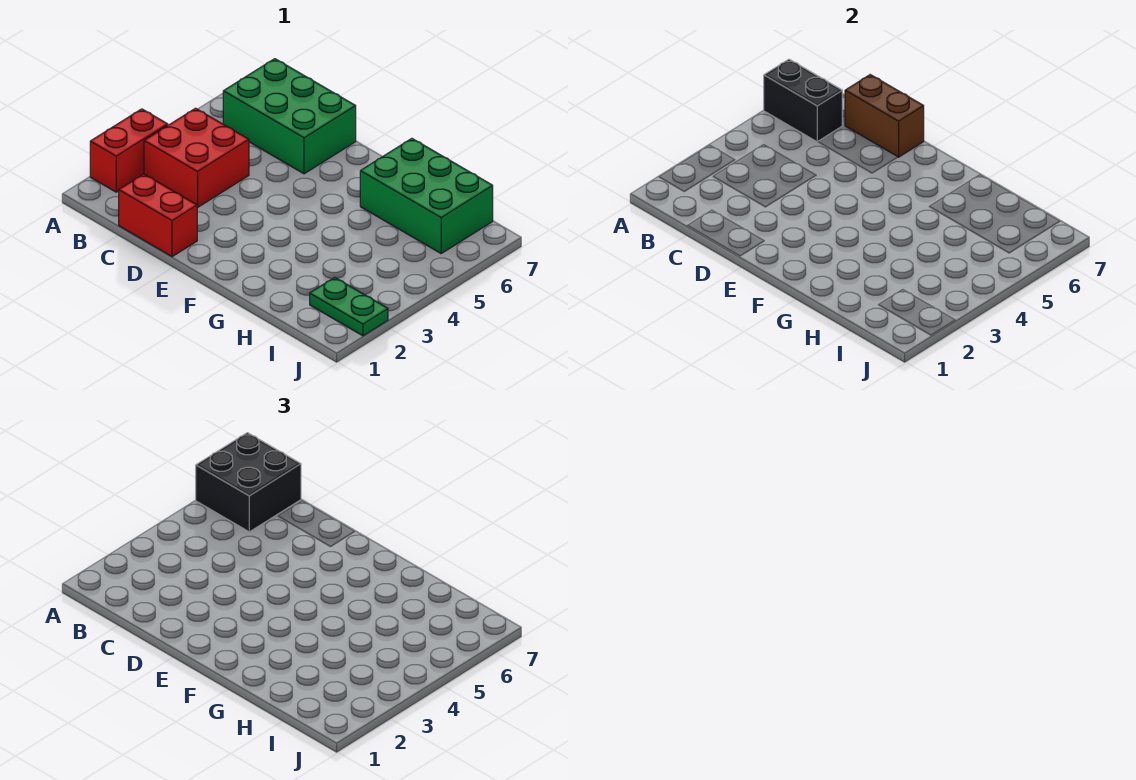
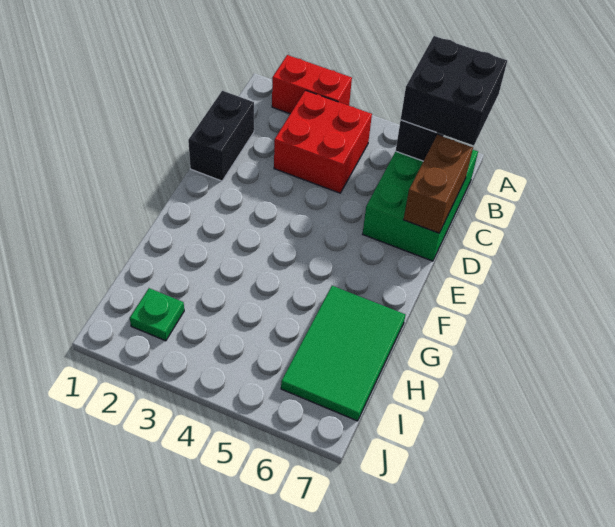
red 1x2 brick [119,174,198,257] -> black 1x2 brick [188,91,254,181]
green 2x3 brick [360,139,493,253] -> green 2x3 tile [281,286,405,421]
green 1x2 plate [310,277,388,336] -> green 1x1 plate [130,288,184,341]

